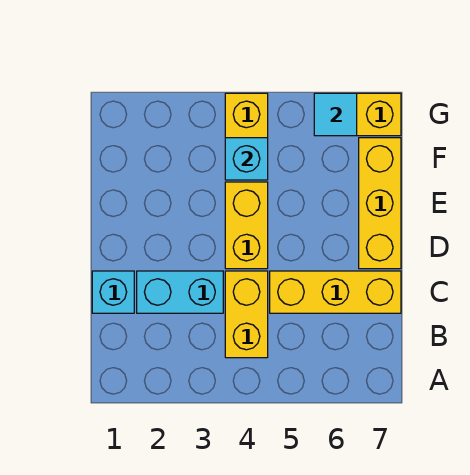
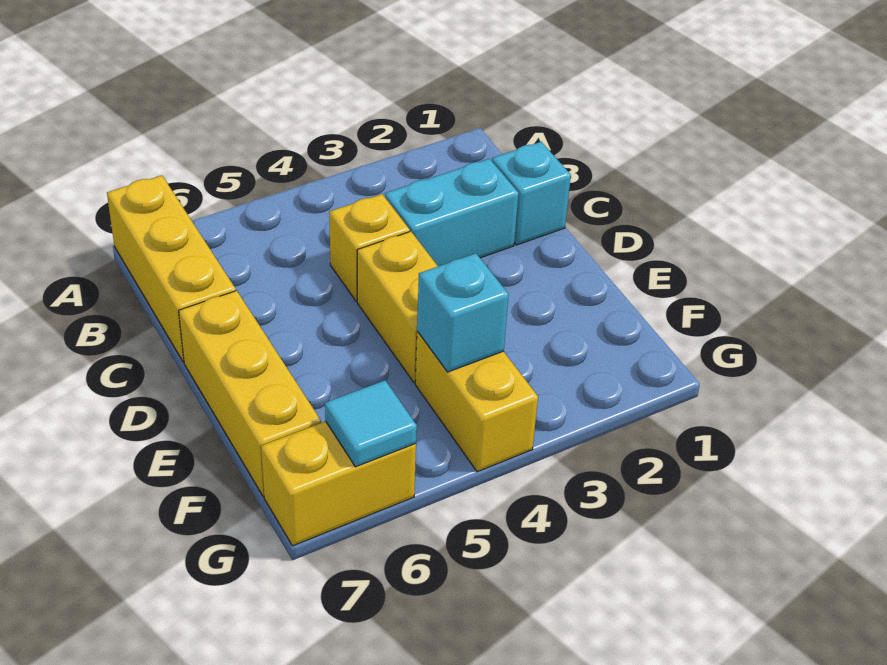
yellow 1x2 brick [225,271,268,358] -> yellow 1x1 brick [329,194,410,301]
yellow 1x3 brick [270,271,401,313] -> yellow 1x3 brick turned to [107,175,236,362]

